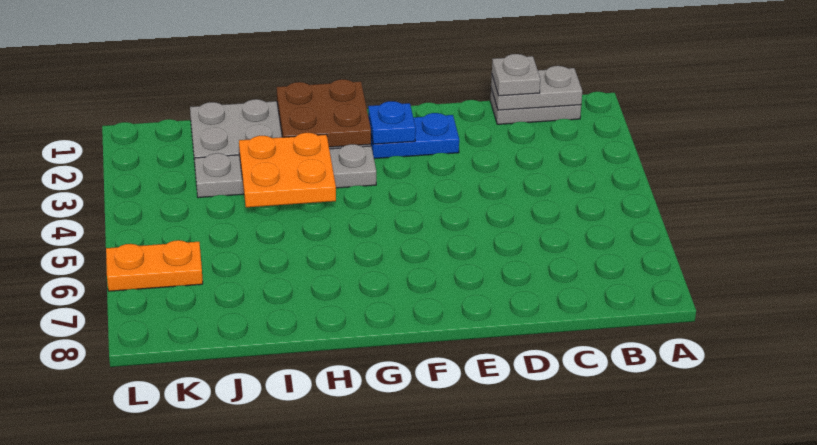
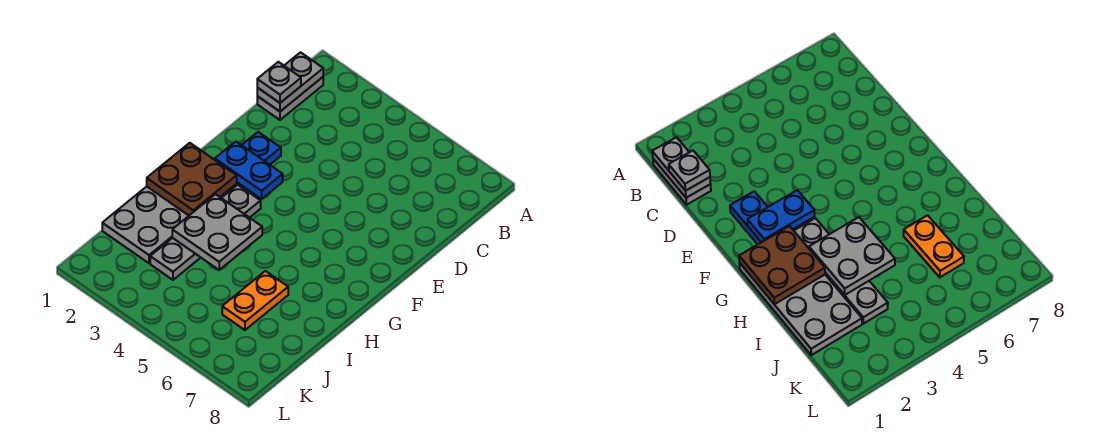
blue 1x1 plate [368,101,416,144] -> blue 1x2 plate [215,142,283,199]
orange 2x2 plate [239,133,336,207] -> grey 2x2 plate [172,194,262,270]
orange 1x2 plate [106,240,203,291] -> orange 1x2 plate moved to [222,271,288,330]

